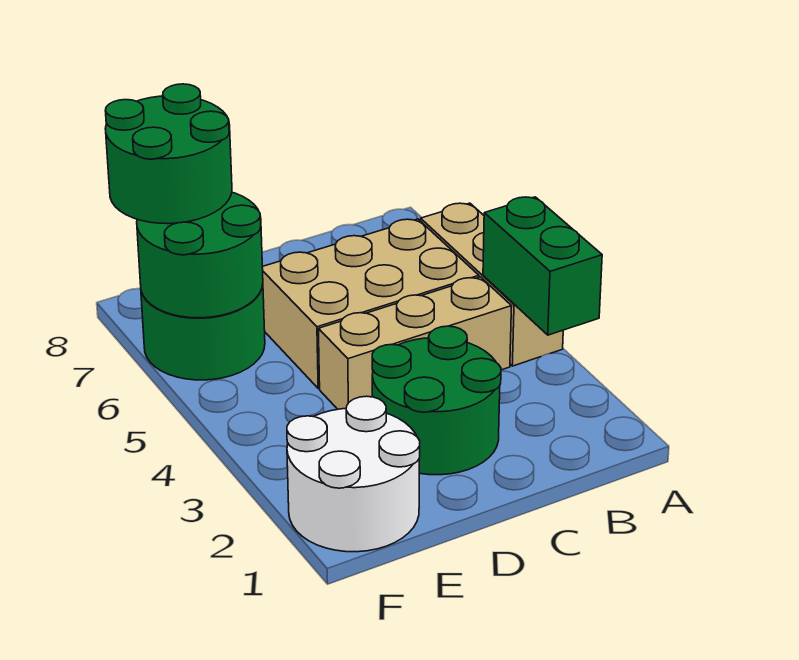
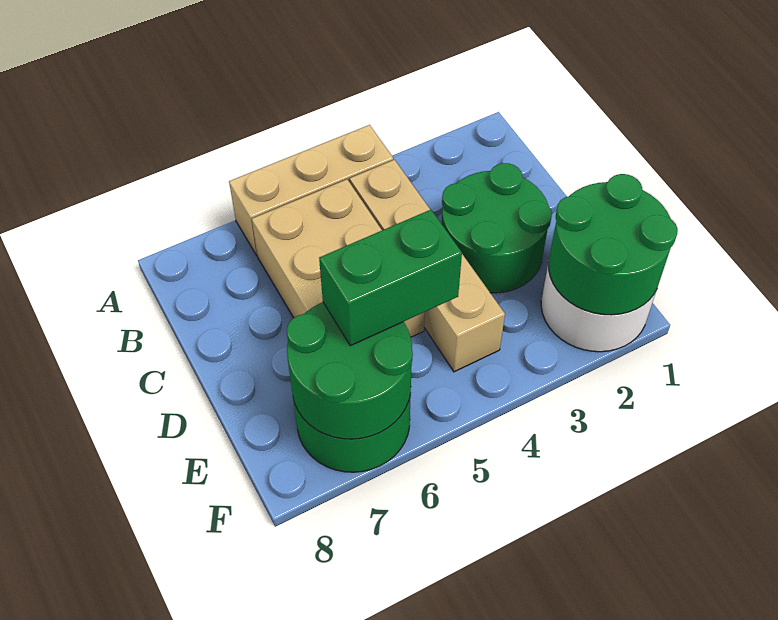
green 1x2 brick [483,197,602,335] -> green 1x2 brick moved to [319,210,462,346]
tan 1x3 brick [318,277,512,409] -> tan 1x4 brick [350,160,505,372]
green 2x2 round brick [105,84,232,224] -> green 2x2 round brick moved to [548,174,678,315]

